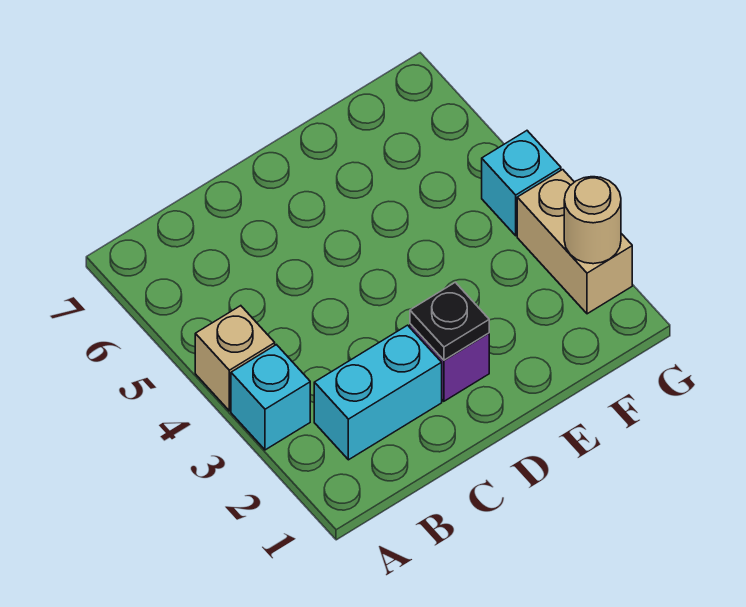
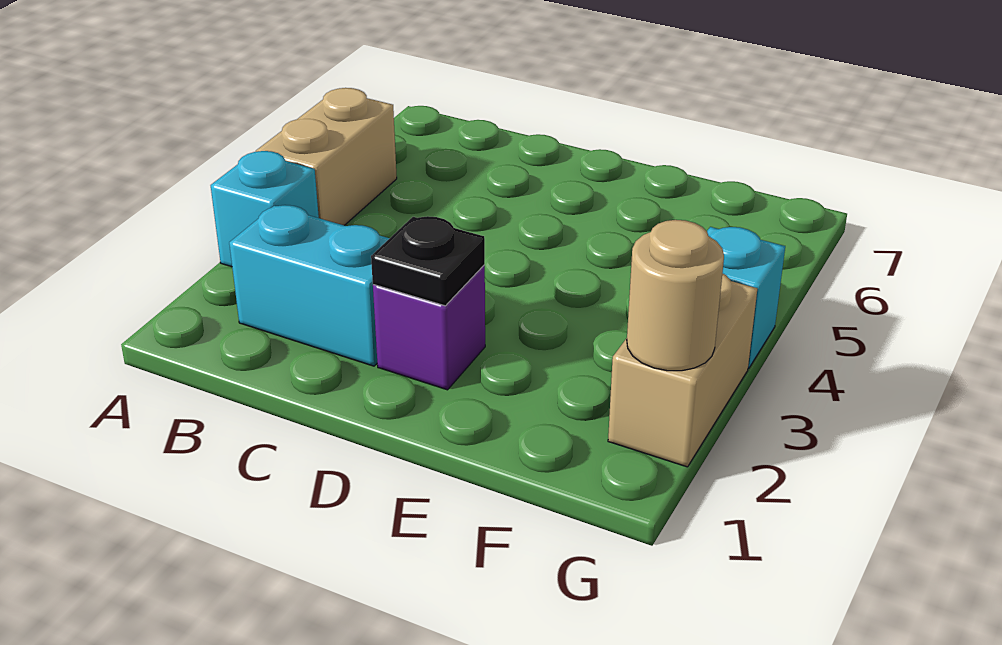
tan 1x1 brick [195,306,275,411] -> tan 1x2 brick [256,88,397,225]

